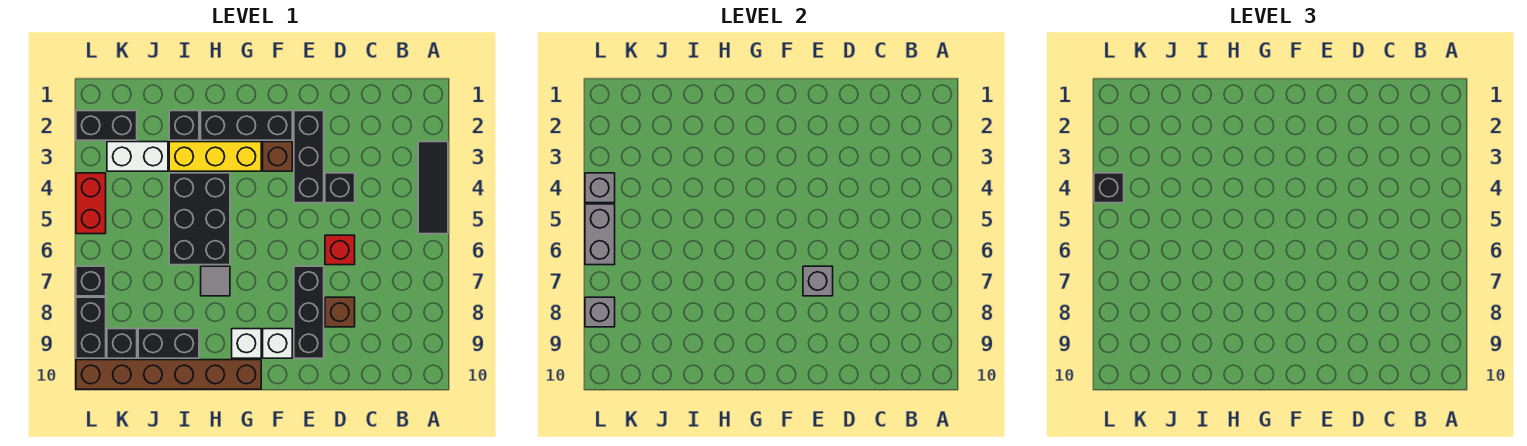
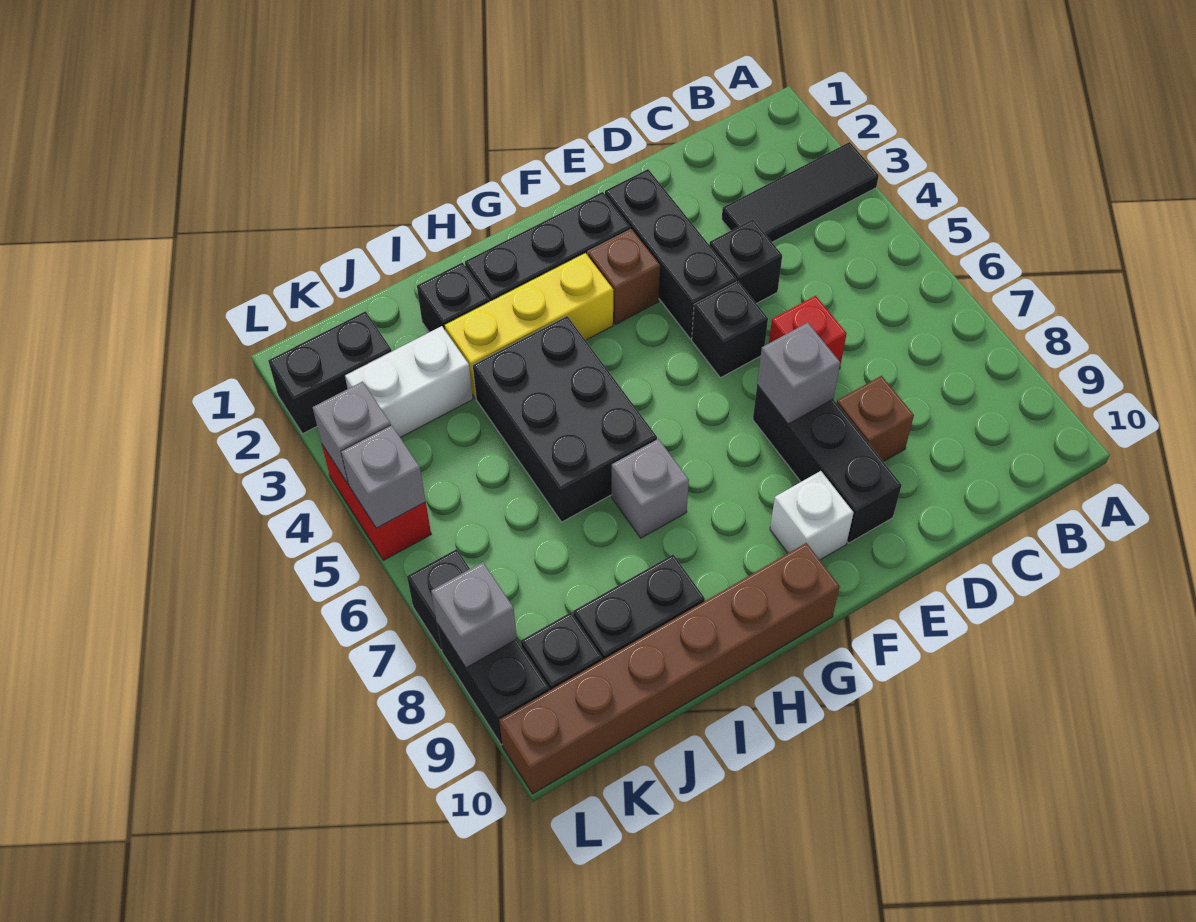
black 1x3 tile [418,142,448,234] -> black 1x3 tile turned to [722,142,879,242]
white 1x1 brick [232,329,261,358] -> none
grey 1x1 tile [201,266,230,296] -> grey 1x1 brick [612,439,689,538]
black 1x1 brick [1094,173,1124,203] -> black 1x1 brick moved to [692,281,768,378]
grey 1x2 brick [585,204,615,265] -> grey 1x1 brick [341,425,426,528]

